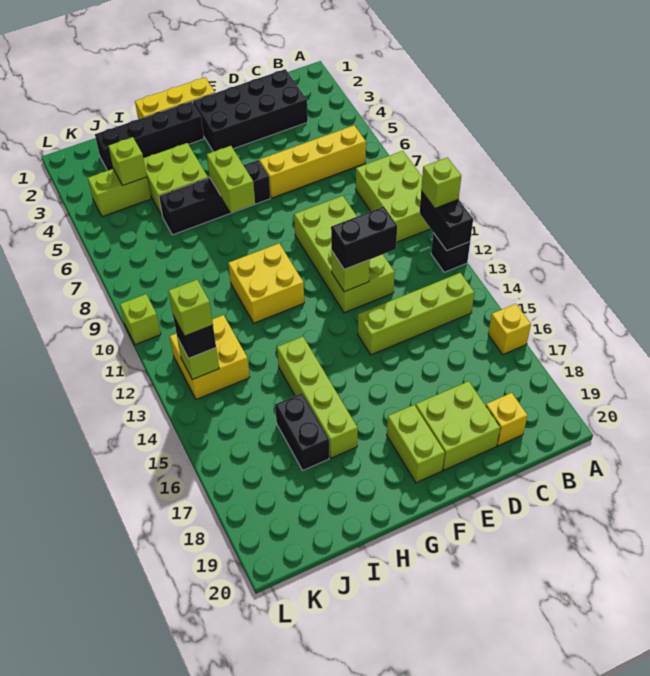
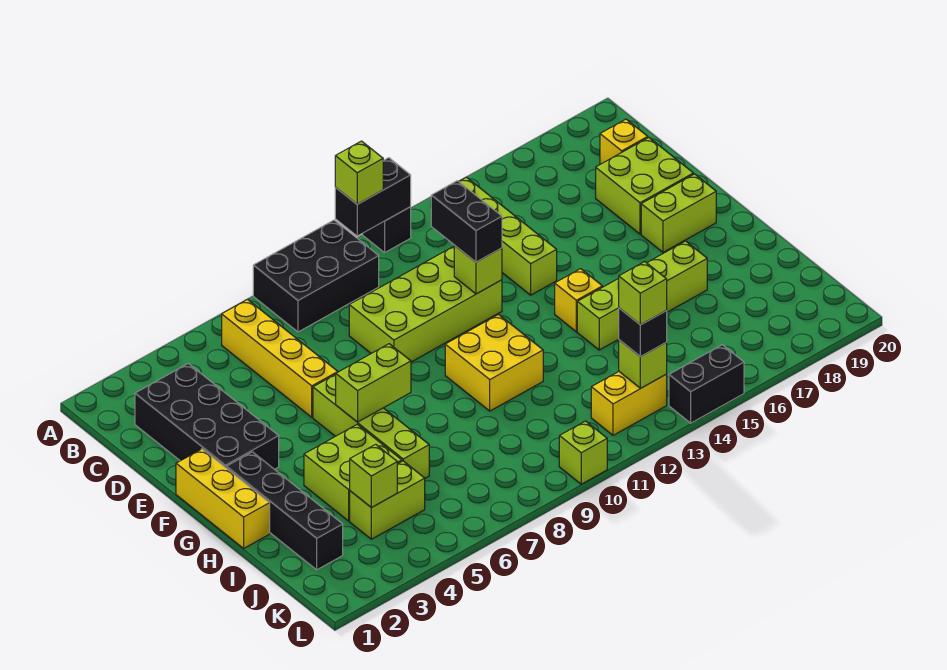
lime 2x3 brick [356,151,430,242] -> black 2x3 brick [253,220,379,332]
yellow 1x1 brick [488,304,531,354] -> yellow 1x1 brick moved to [555,269,602,332]
black 1x4 brick [159,160,270,235] -> lime 1x4 brick [313,374,429,478]
black 1x2 brick [275,393,329,470] -> black 1x2 brick moved to [669,345,744,423]
lime 1x2 brick [88,169,151,217] -> lime 1x2 brick turned to [350,461,425,539]
yellow 2x2 brick [170,315,250,399] -> yellow 1x2 brick [591,372,667,435]

